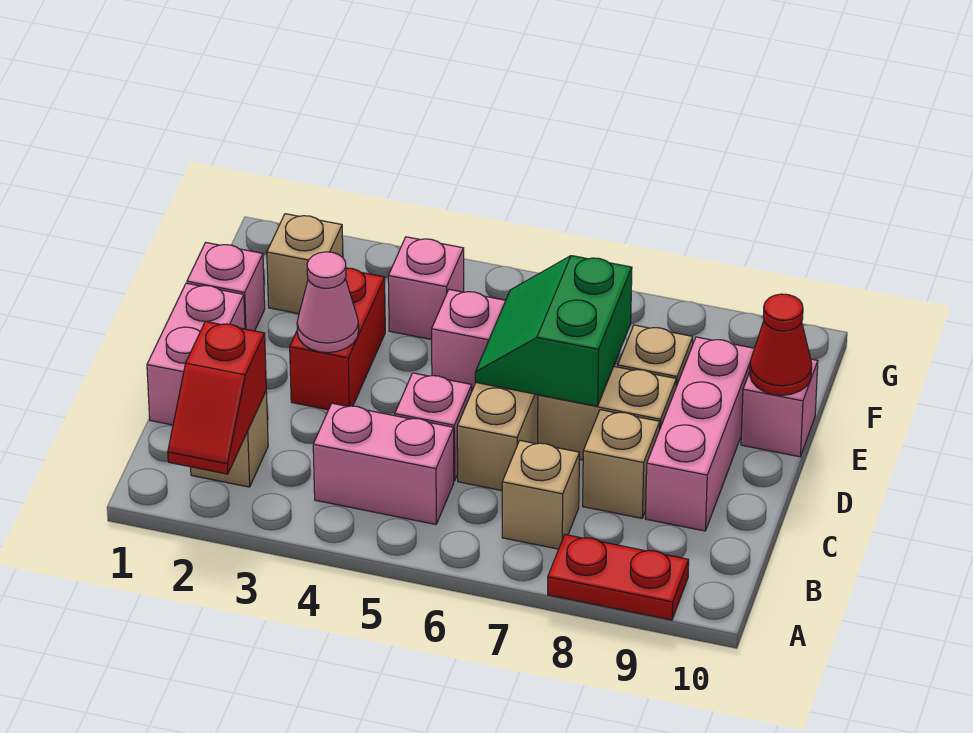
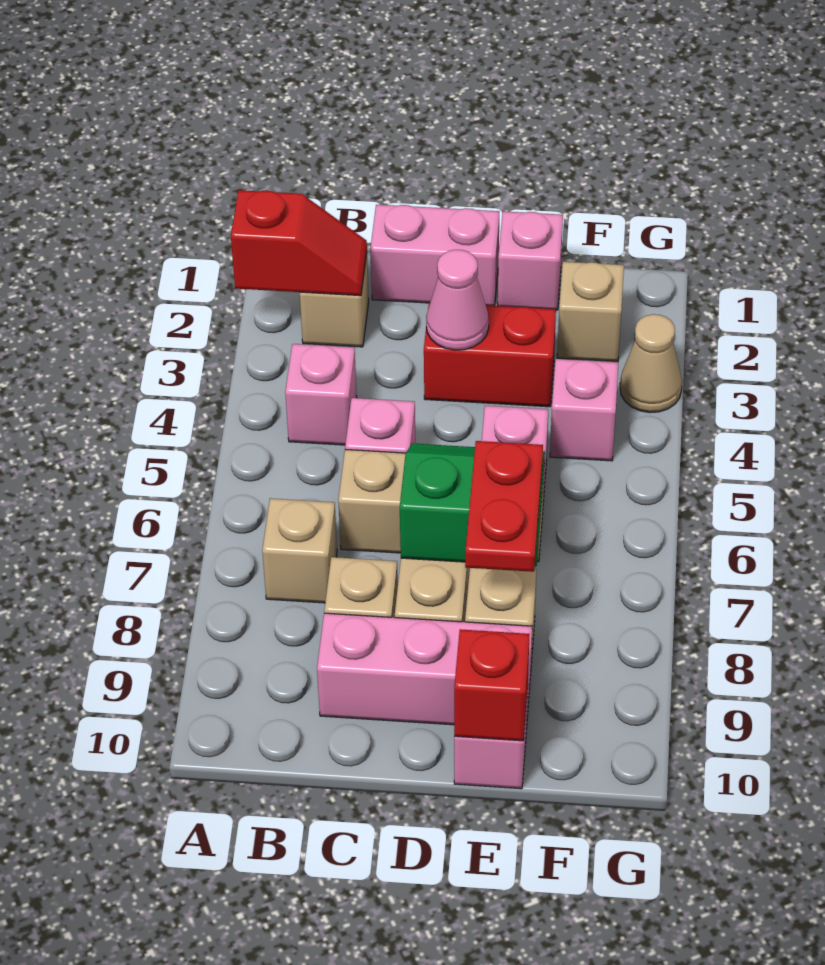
red 1x2 slope [168,321,266,474] -> red 1x2 slope turned to [231,190,367,296]
red 1x2 plate [548,535,689,620] -> red 1x2 plate moved to [465,441,543,572]
pink 1x2 brick [313,403,454,524] -> pink 1x1 brick [285,344,357,445]
red 1x1 cone [750,294,812,395] -> red 1x1 brick [454,629,529,741]
none -> tan 1x1 cone [620,314,682,413]

